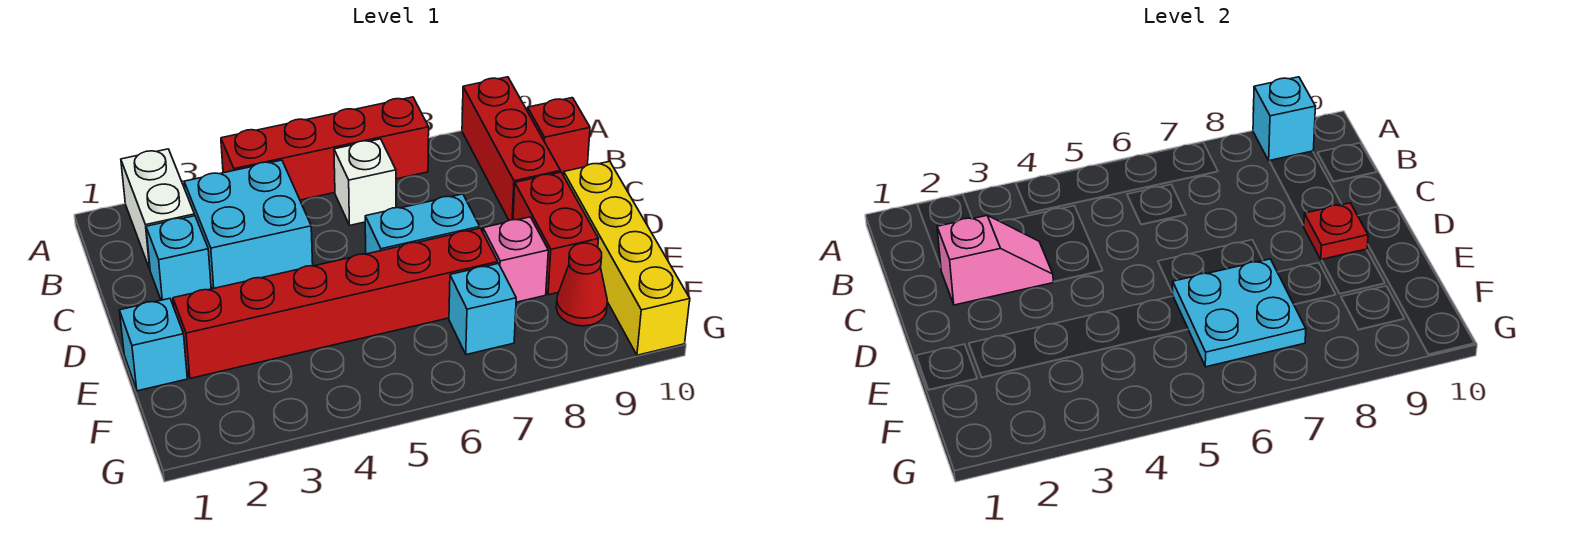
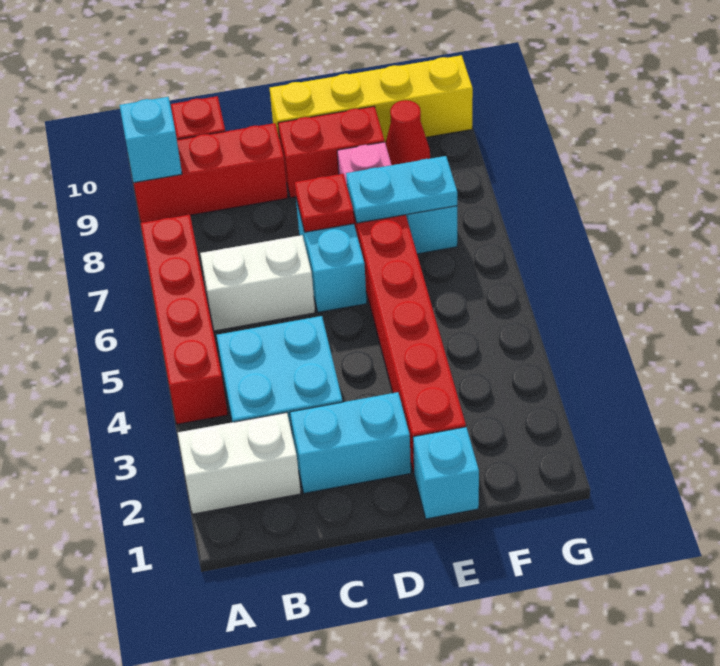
white 1x1 brick [334,139,396,225] -> white 1x2 brick [200,235,315,331]
cyan 1x1 brick [146,216,211,303] -> cyan 1x2 brick [290,392,411,493]
pink 1x2 slope [937,216,1053,305] -> none
red 1x1 plate [1304,203,1368,260] -> red 1x1 plate moved to [294,174,354,232]
cyan 2x2 plate [1173,259,1306,367] -> cyan 1x2 plate [346,156,457,223]

